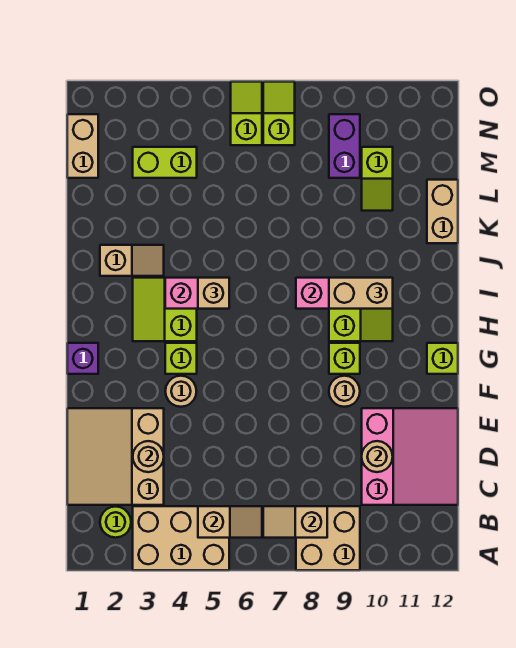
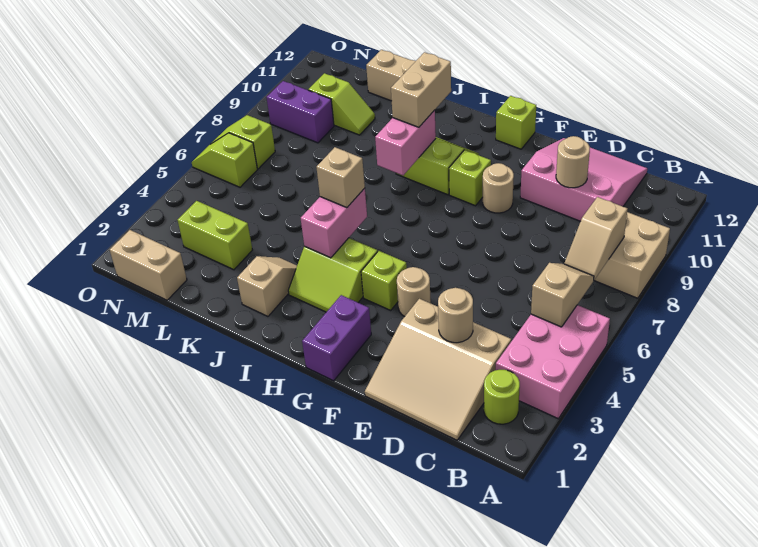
tan 2x3 brick [133,506,229,570] -> pink 2x3 brick [496,305,610,419]
purple 1x1 brick [67,343,98,374] -> purple 1x2 brick [302,295,371,381]
lime 1x2 brick [133,147,197,178] -> lime 1x2 brick turned to [177,201,252,270]

